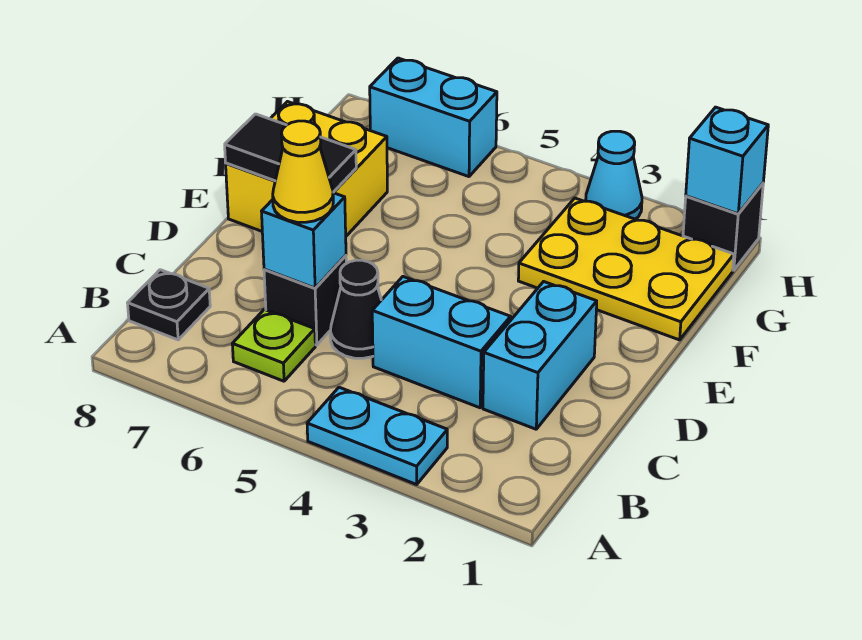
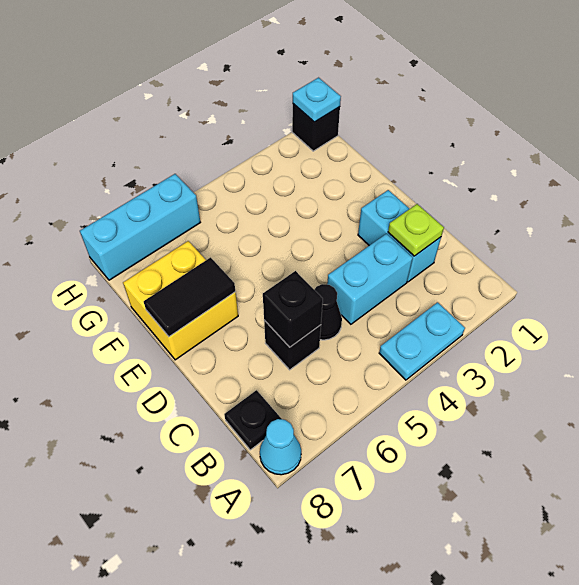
lime 1x1 plate [232,310,315,381] -> lime 1x1 plate moved to [388,204,444,256]
cyan 1x1 brick [262,193,346,288] -> black 1x1 brick [263,271,323,347]
yellow 1x1 cone [273,121,334,222] -> none
yellow 2x3 plate [518,198,734,340] -> none
cyan 1x1 brick [686,107,768,214] -> cyan 1x1 plate [293,78,341,122]
cyan 1x1 cone [586,131,642,219] -> cyan 1x1 cone moved to [260,419,301,475]
cyan 1x2 brick [370,58,497,177] -> cyan 1x3 brick [80,174,200,280]

